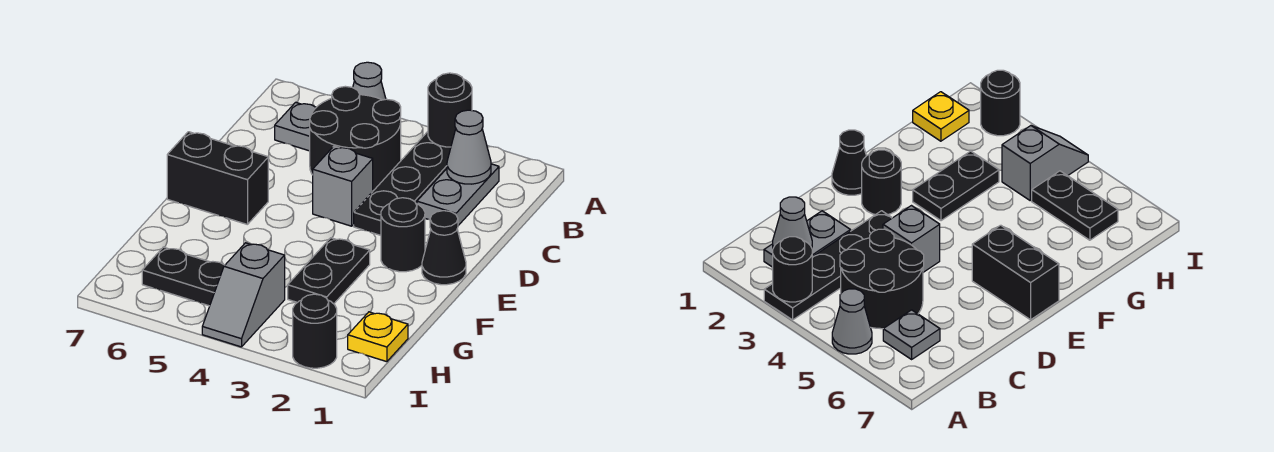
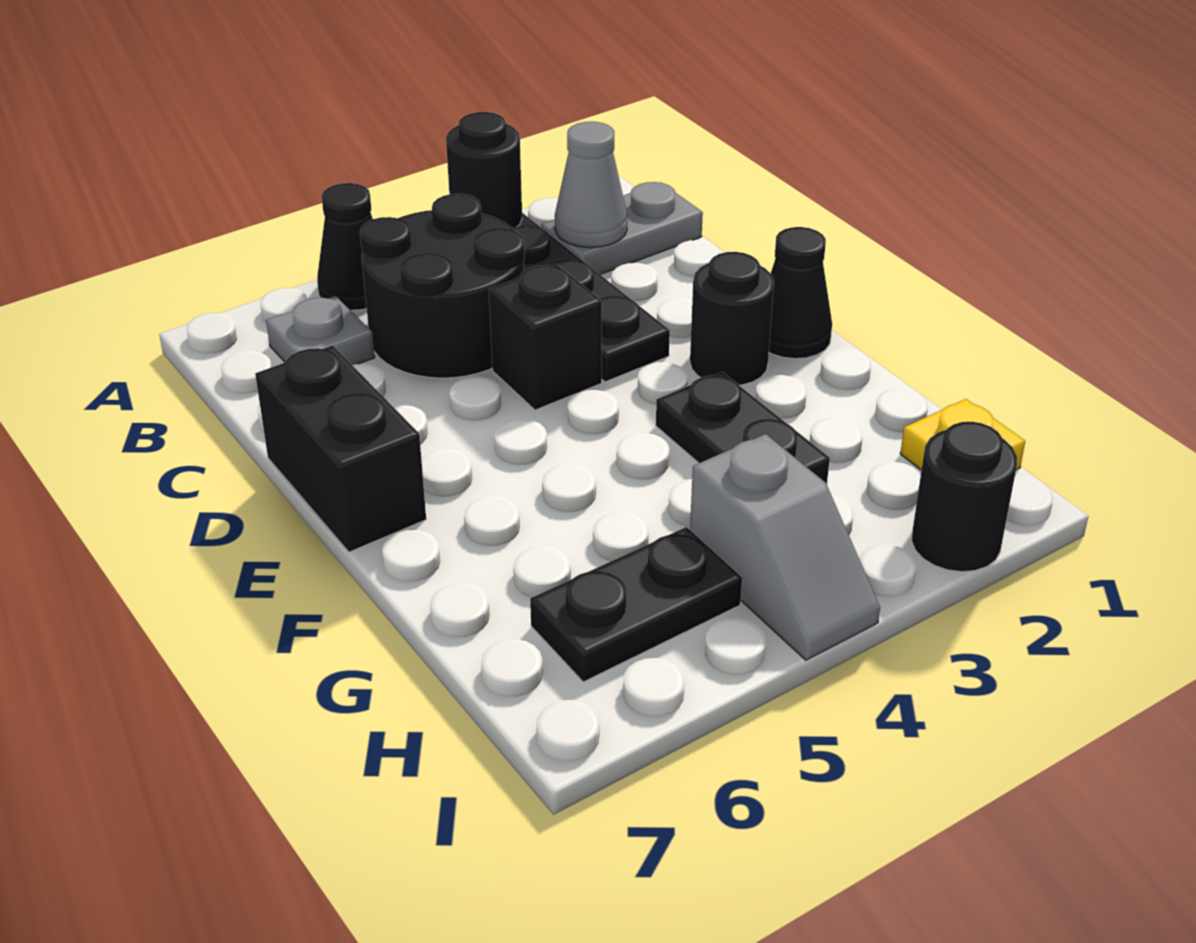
grey 1x1 cone [353,62,386,100] -> black 1x1 cone [317,183,373,311]
grey 1x2 plate [417,164,499,226] -> grey 1x2 plate turned to [541,182,703,274]
grey 1x1 brick [313,146,373,226] -> black 1x1 brick [489,264,602,410]
black 1x2 brick [167,132,268,225] -> black 1x2 brick turned to [255,345,426,552]

